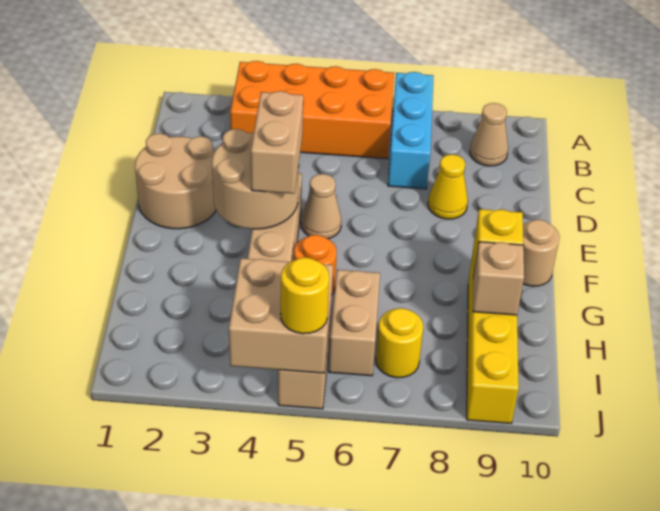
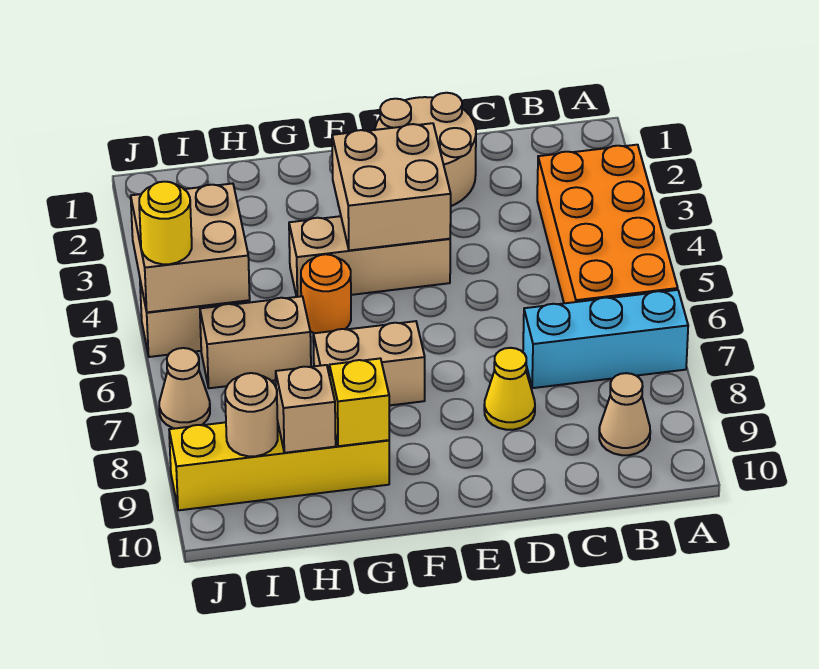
tan 2x2 round brick [212,129,299,229] -> tan 2x2 brick [332,123,451,250]
tan 1x2 brick [251,91,303,194] -> tan 1x2 brick moved to [313,321,425,405]
tan 1x1 cone [301,174,341,239] -> tan 1x1 cone moved to [159,348,210,429]
tan 1x1 round brick [523,220,560,286] -> tan 1x1 round brick moved to [225,373,278,456]
yellow 1x1 round brick [376,308,423,378] -> none

